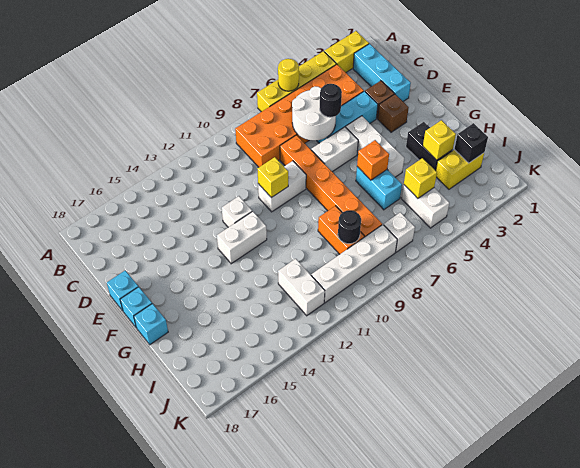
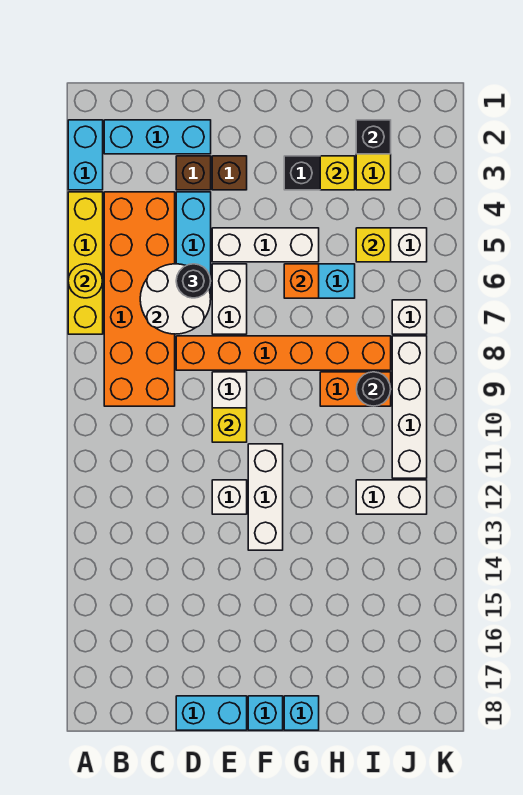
yellow 1x2 brick [324,31,369,72] -> cyan 1x2 brick [68,120,103,190]
cyan 1x1 brick [107,270,138,311] -> cyan 1x2 brick [176,696,247,730]
white 1x2 brick [217,211,267,264] -> white 1x3 brick [248,444,283,550]

